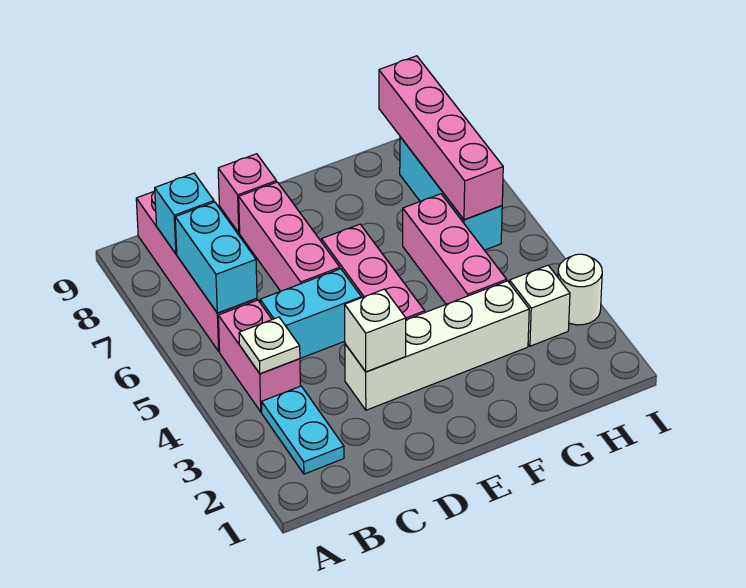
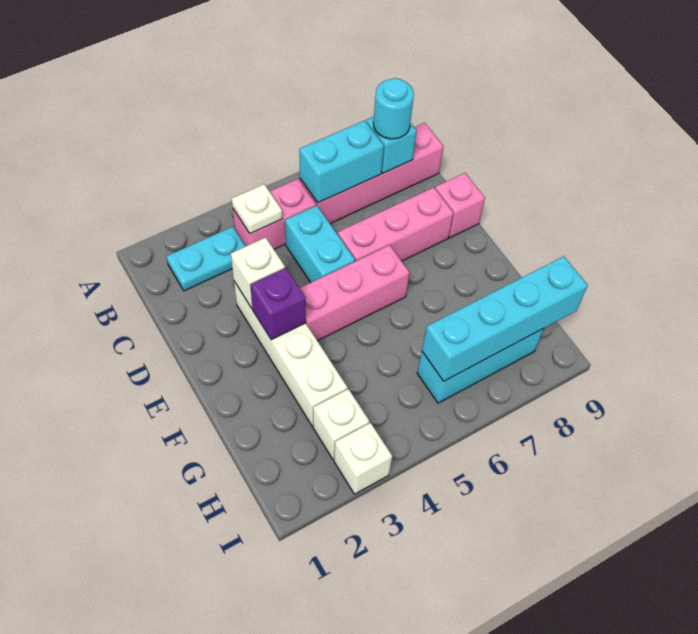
none -> cyan 1x1 round brick [373,78,414,139]
none -> purple 1x1 brick [250,268,306,340]
pink 1x3 brick [403,194,507,304] -> none
pink 1x4 brick [379,56,503,220] -> cyan 1x4 brick [422,256,588,381]
white 1x1 round brick [558,254,602,325] -> white 1x1 brick [334,423,392,494]

